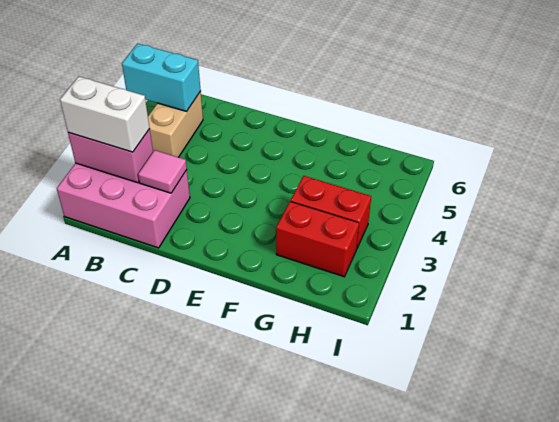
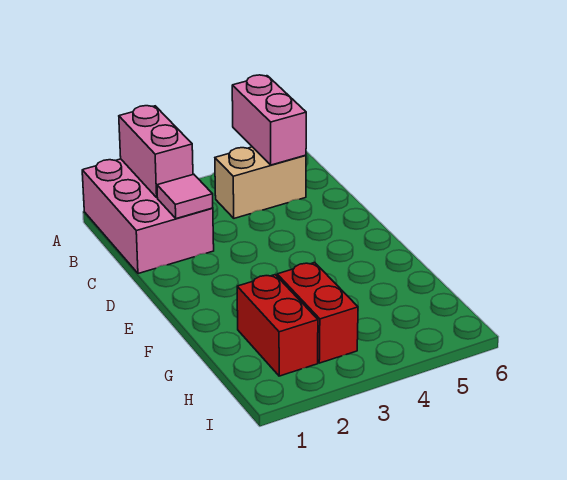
white 1x2 brick [60,76,150,152] -> none
cyan 1x2 brick [122,43,201,111] -> pink 1x2 brick [232,75,306,165]

